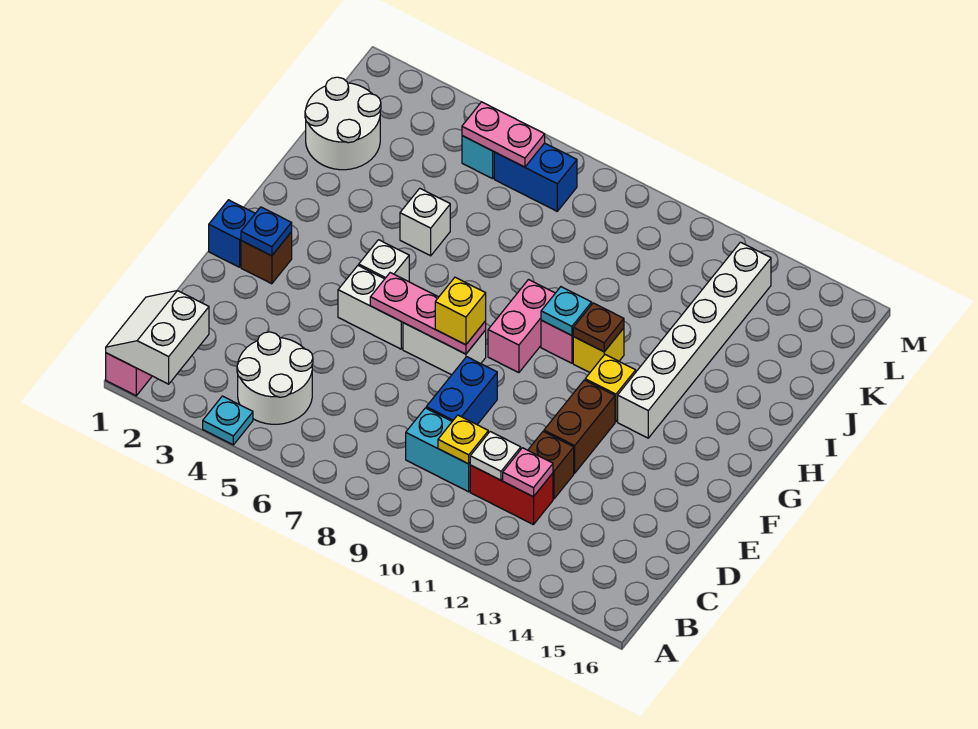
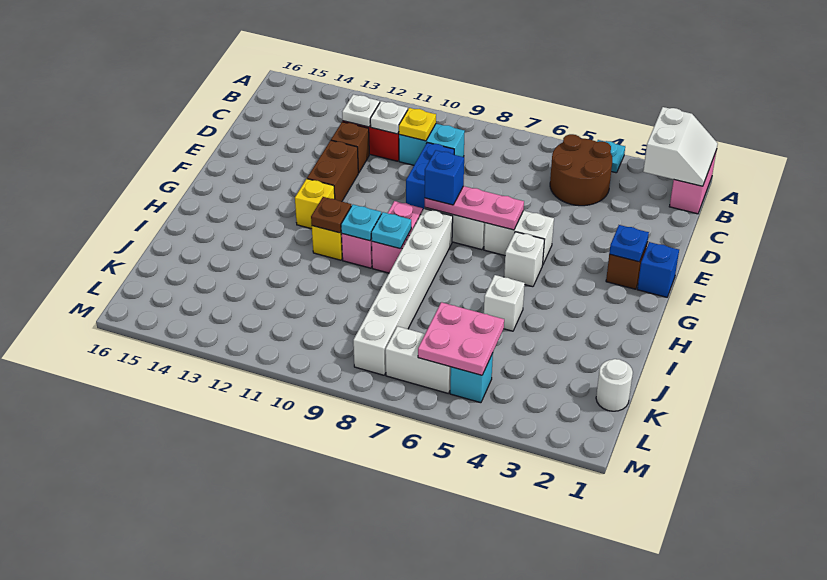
white 2x2 round brick [237,332,313,424] -> brown 2x2 round brick [550,134,612,206]
pink 1x1 plate [503,448,553,497] -> white 1x1 plate [342,94,380,127]
yellow 1x1 brick [435,277,486,345] -> blue 1x1 brick [425,150,464,205]
white 1x6 brick [618,242,771,438] -> white 1x6 brick moved to [353,209,453,375]
none -> cyan 1x1 plate [371,212,411,249]
white 2x2 round brick [305,77,381,170] -> white 1x1 round brick [596,359,633,411]
pink 1x2 plate [462,102,545,167] -> pink 2x2 plate [418,302,504,375]
blue 1x2 brick [494,143,577,211] -> white 1x2 brick [385,326,451,393]

